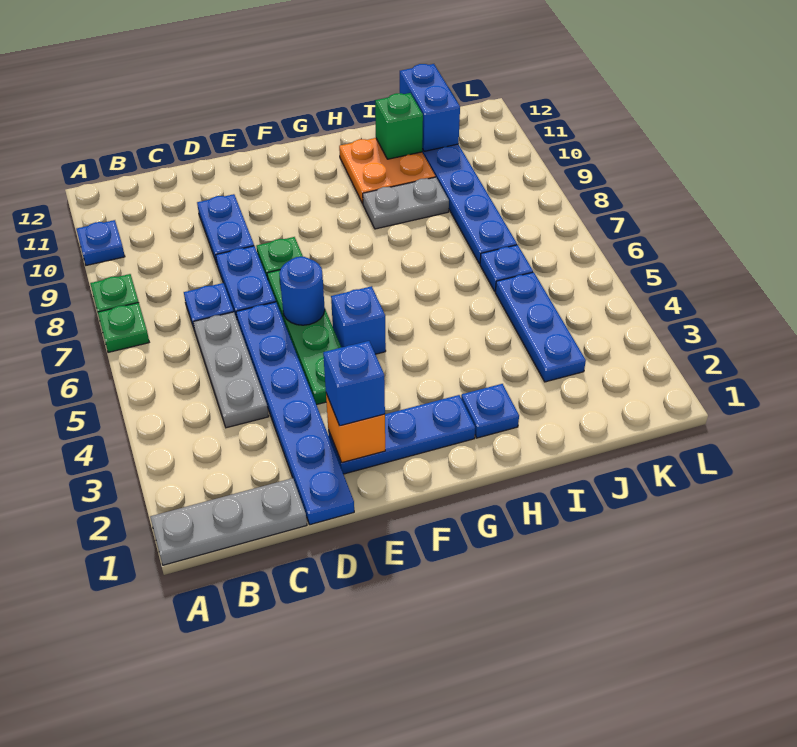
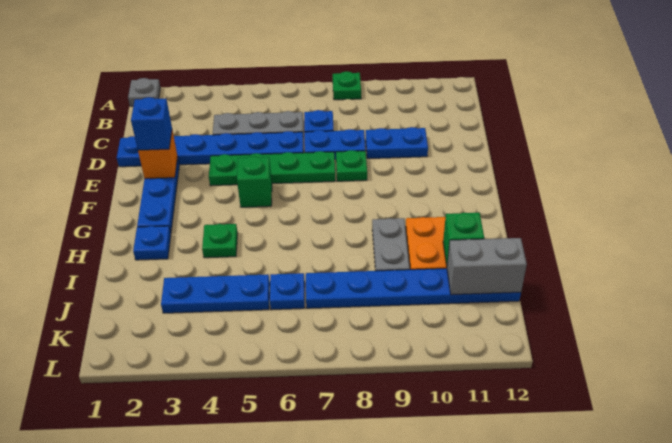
grey 1x3 plate [150,478,307,565] -> grey 1x1 plate [128,78,160,106]
green 1x1 plate [98,303,149,352] -> green 1x1 plate moved to [202,224,238,258]
blue 1x1 plate [76,220,125,265] -> none
blue 1x1 round brick [279,257,325,325] -> none
blue 1x1 brick [331,286,386,354] -> green 1x1 brick [237,156,272,207]
blue 1x2 brick [400,64,460,151] -> grey 1x2 brick [447,238,527,295]

